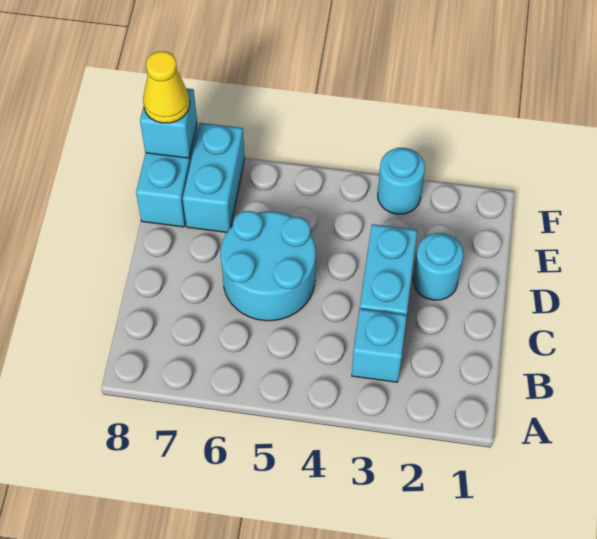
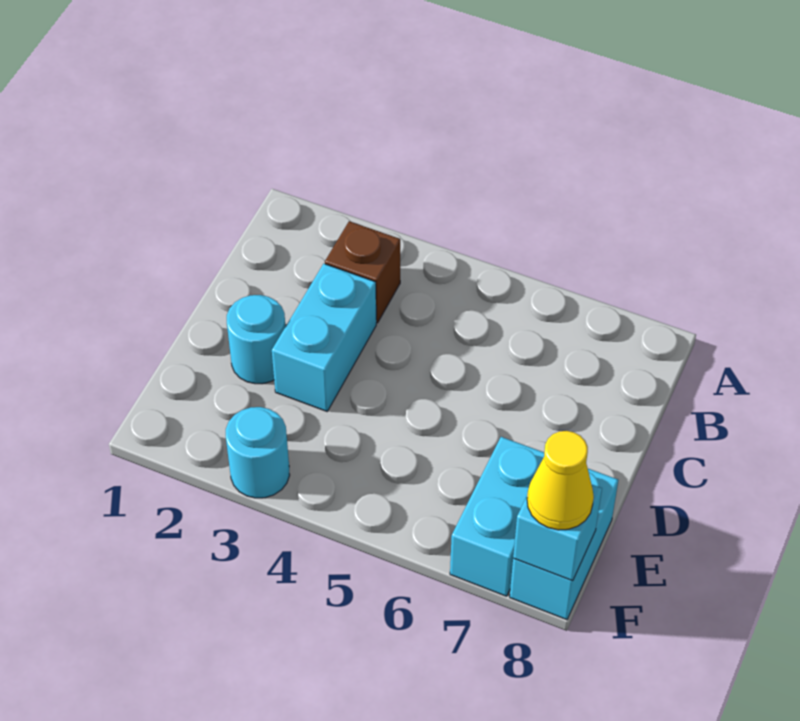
cyan 1x1 brick [352,309,407,382] -> brown 1x1 brick [325,221,400,323]
cyan 2x2 round brick [221,211,316,321] -> none

